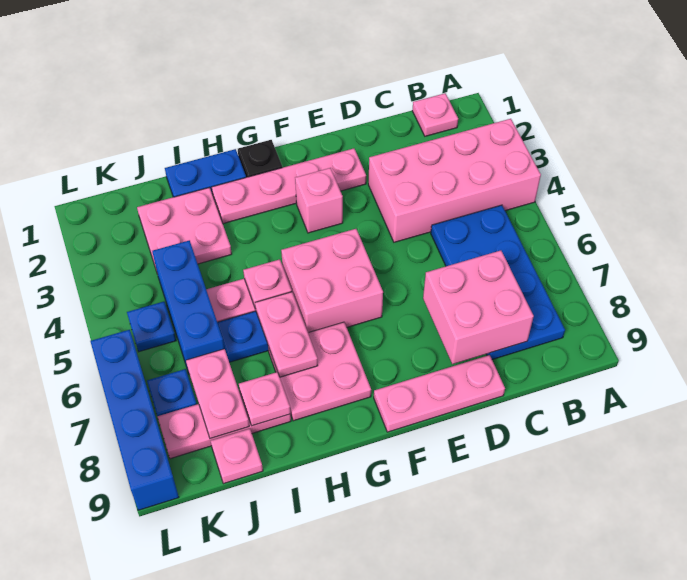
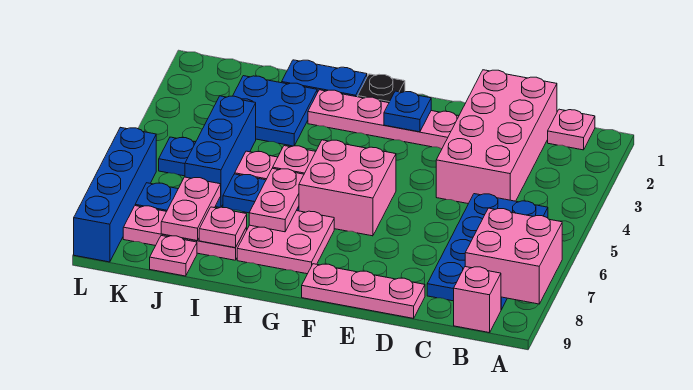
pink 2x4 brick [368,119,541,242] -> pink 2x4 brick turned to [436,70,557,204]
pink 2x2 brick [423,250,534,364] -> pink 2x2 brick moved to [465,208,562,304]
none -> blue 1x1 plate [384,91,431,132]
pink 1x1 brick [295,168,343,233] -> pink 1x1 brick moved to [454,267,501,333]
pink 2x2 plate [137,188,232,271] -> blue 2x2 plate [233,76,317,146]

